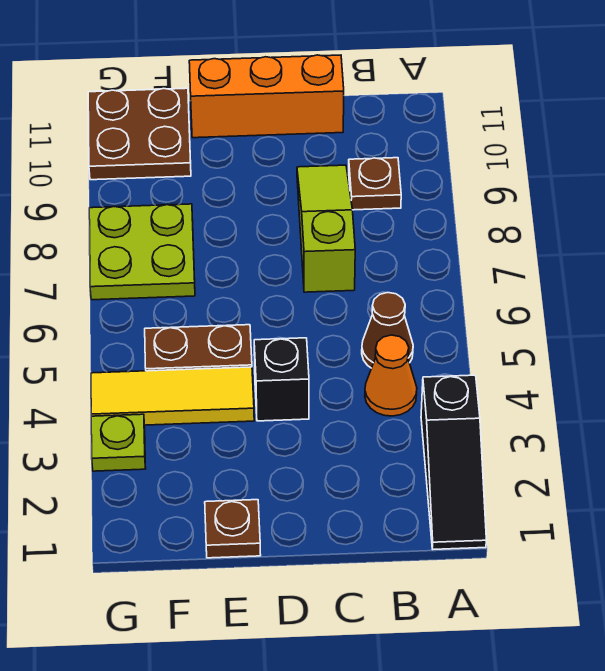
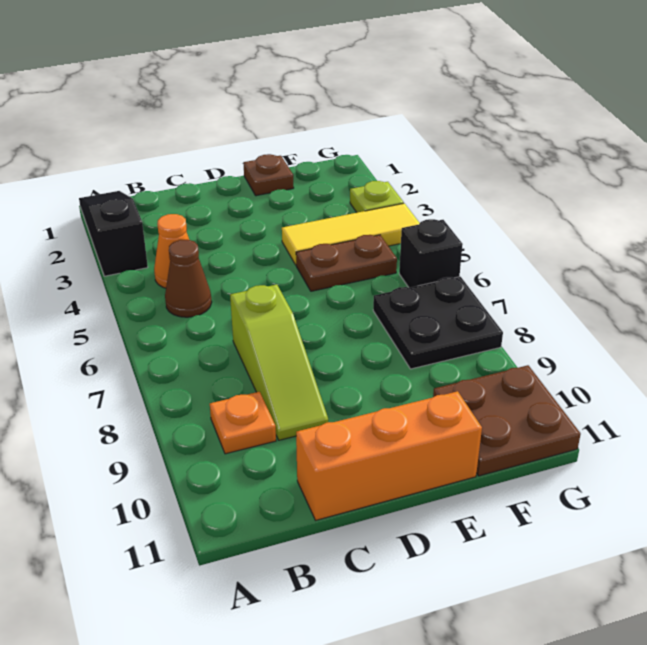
brown 1x1 plate [349,158,401,210] -> orange 1x1 plate [210,392,276,454]
black 1x1 brick [254,338,309,421] -> black 1x1 brick moved to [399,219,463,288]
lime 2x2 plate [89,204,195,300] -> black 2x2 plate [373,277,503,369]

